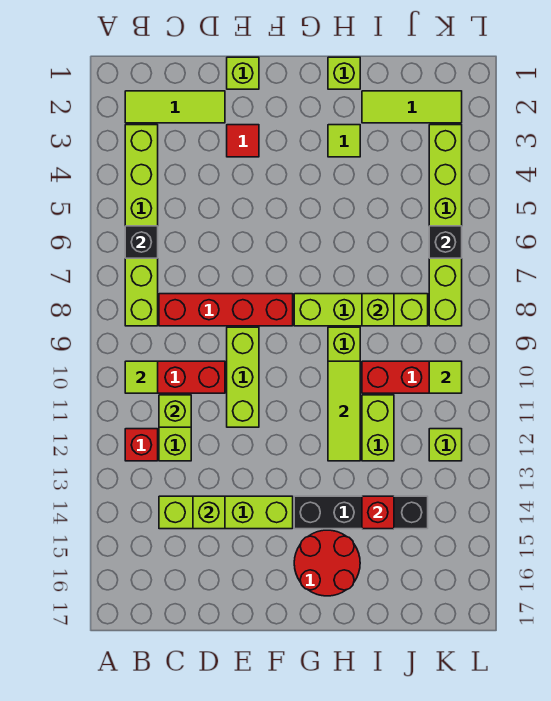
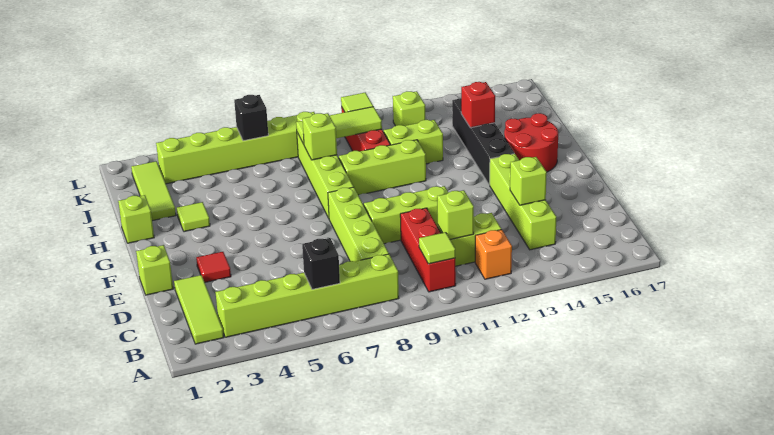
red 1x1 brick [125,429,158,461] -> orange 1x1 brick [475,230,512,279]
red 1x4 brick [159,294,293,326] -> lime 1x4 brick [328,187,389,262]
lime 1x3 tile [328,361,360,461] -> lime 1x3 tile moved to [296,107,382,144]

